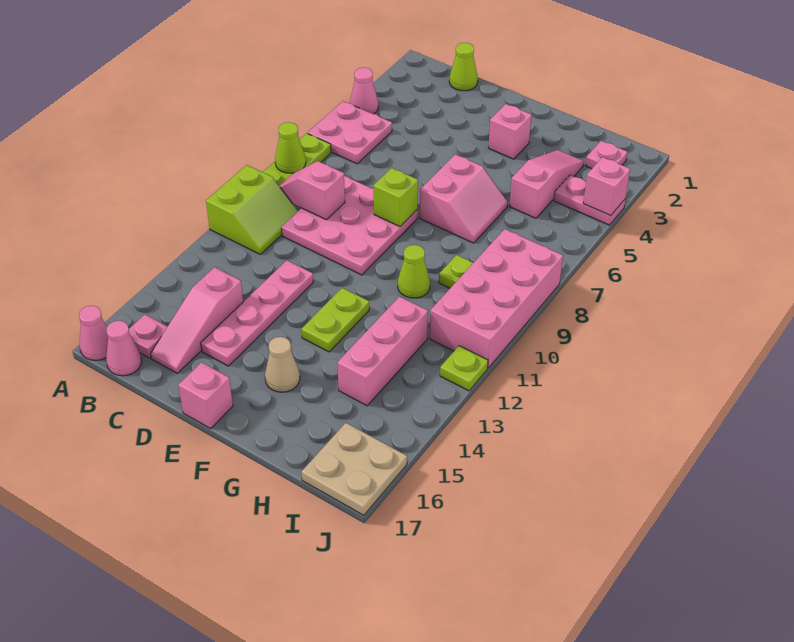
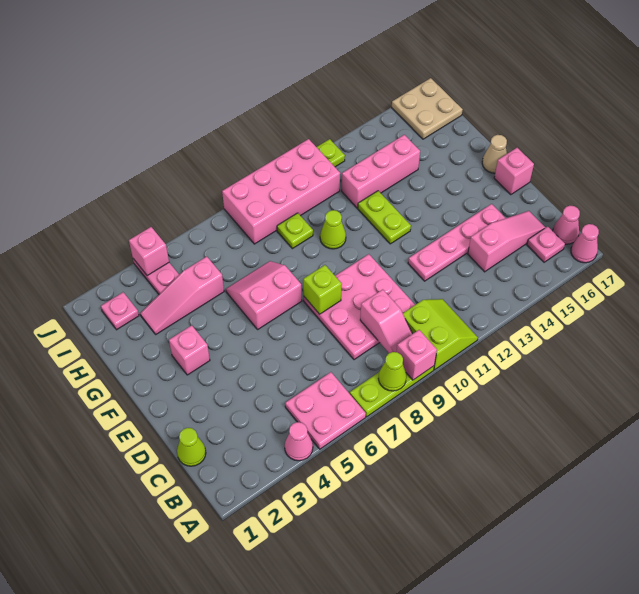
none -> pink 1x1 brick [397,330,437,380]
lime 2x2 slope [206,165,298,254] -> lime 2x2 slope turned to [403,299,478,370]
lime 1x2 plate [301,288,369,352] -> lime 1x2 plate turned to [358,191,411,244]
tan 1x1 cone [265,337,300,392] -> tan 1x1 cone moved to [482,135,507,173]

